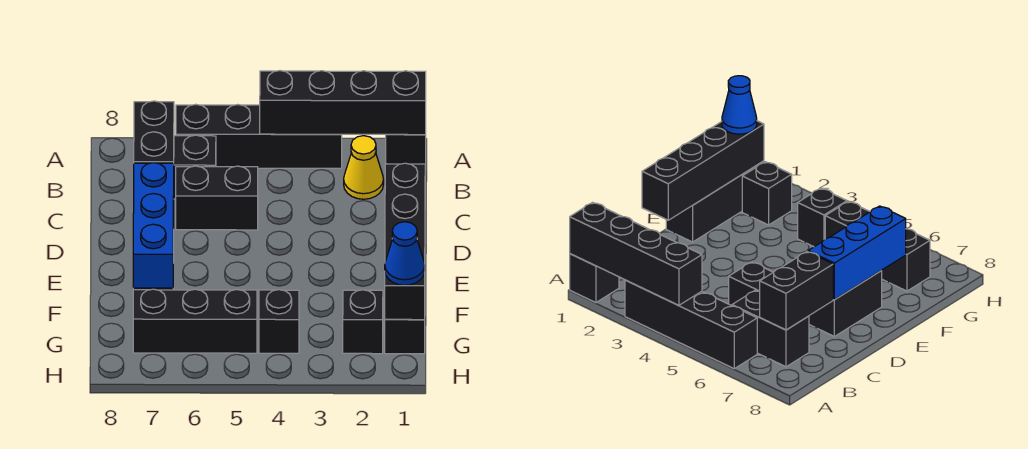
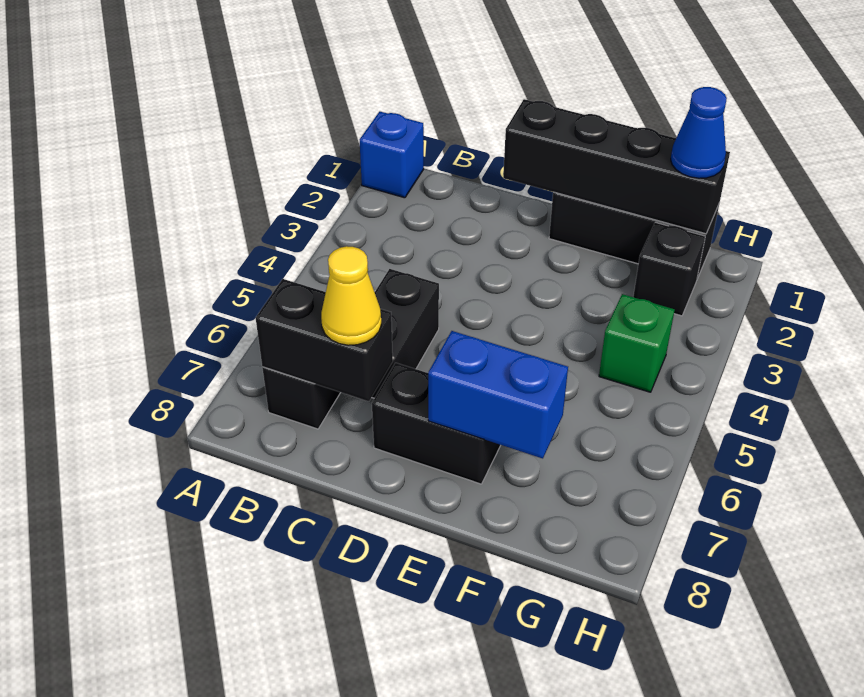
black 1x1 brick [386,134,426,168] -> blue 1x1 brick [360,112,424,198]
black 1x4 brick [260,71,426,135] -> none
black 1x4 brick [176,104,342,168] -> none
yellow 1x1 cone [344,136,384,199] -> yellow 1x1 cone moved to [321,246,381,345]
blue 1x3 brick [133,163,174,288] -> blue 1x2 brick [428,331,568,458]
black 1x1 brick [259,290,299,353] -> green 1x1 brick [599,294,675,392]
black 1x3 brick [133,289,257,353] -> none

